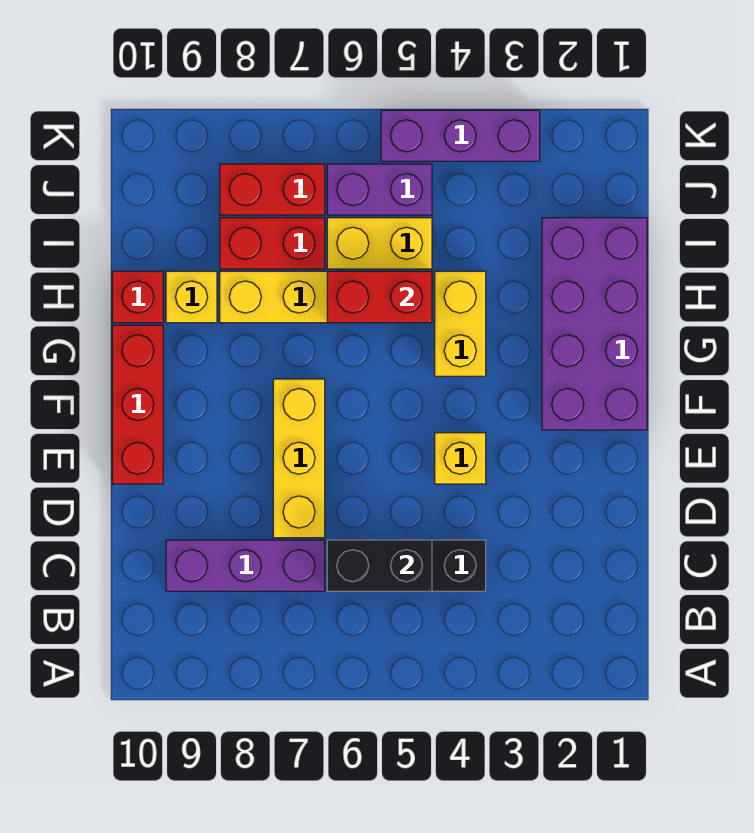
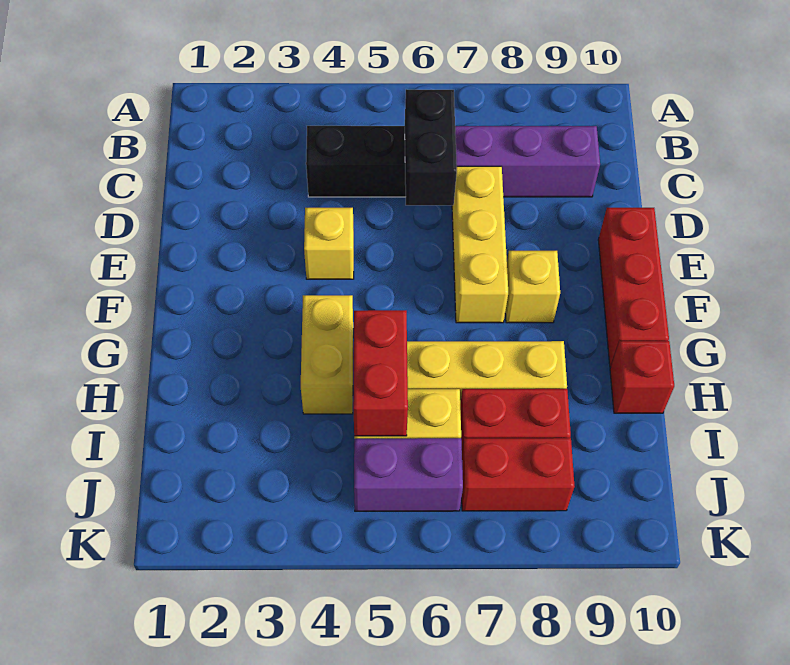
black 1x2 brick [327,540,432,591] -> black 1x2 brick turned to [405,89,457,205]
purple 2x4 brick [542,218,647,430] -> none
red 1x2 brick [327,271,432,323] -> red 1x2 brick turned to [353,310,408,436]
yellow 1x1 brick [166,271,217,323] -> yellow 1x1 brick moved to [505,251,560,323]
purple 1x3 brick [381,110,540,161] -> none

